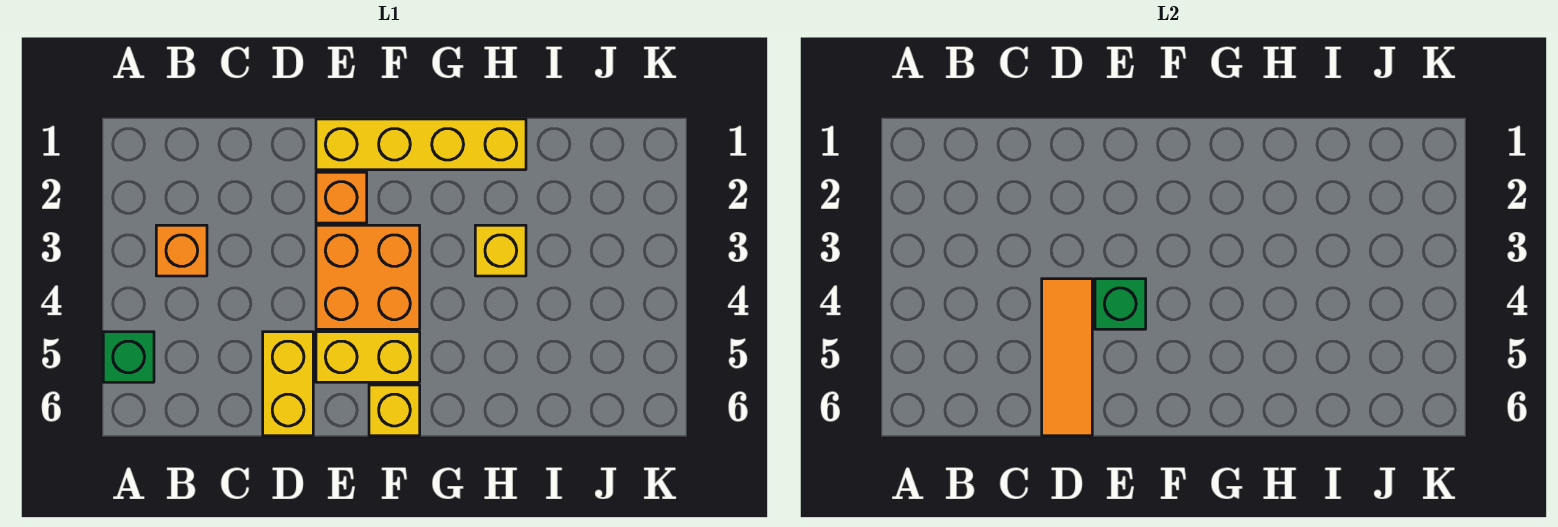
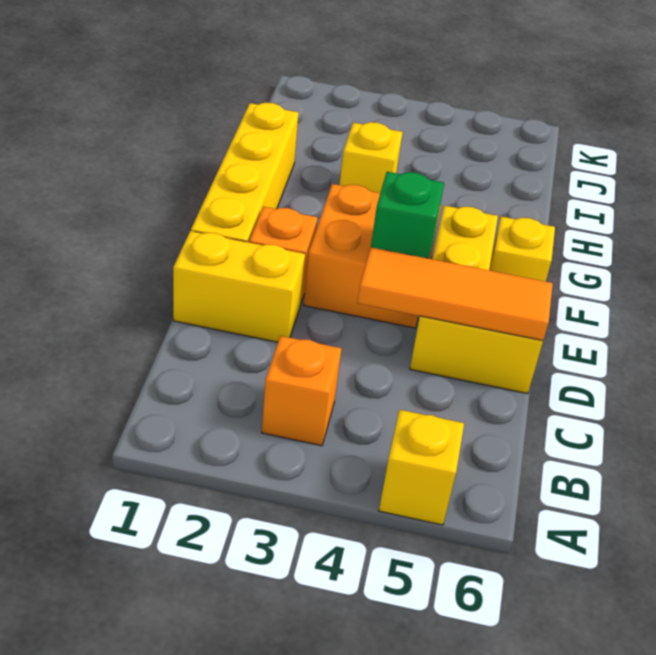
green 1x1 brick [103,332,154,382] -> yellow 1x1 brick [379,410,464,525]
none -> yellow 1x2 brick [173,231,305,342]

